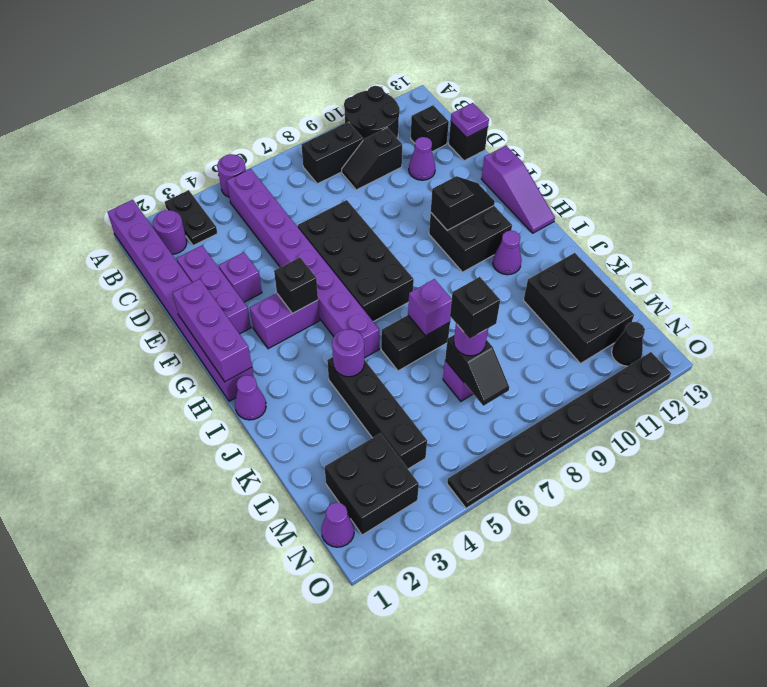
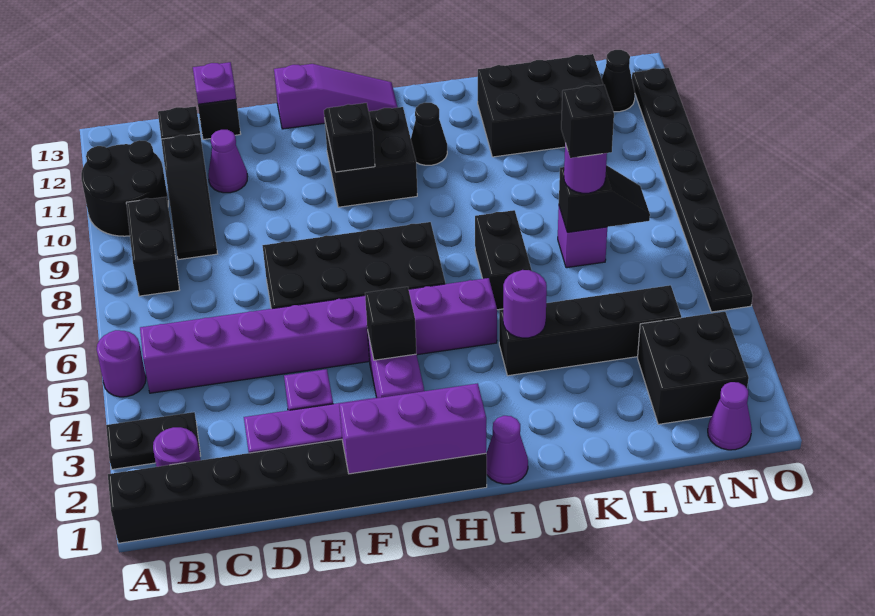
purple 1x8 brick [108,200,254,401] -> black 1x8 brick [108,439,487,543]
black 1x2 slope [342,128,402,190] -> black 1x3 slope [161,134,217,260]
purple 1x1 cone [493,231,522,275] -> black 1x1 cone [411,103,447,165]
purple 1x1 brick [408,279,452,336] -> none

